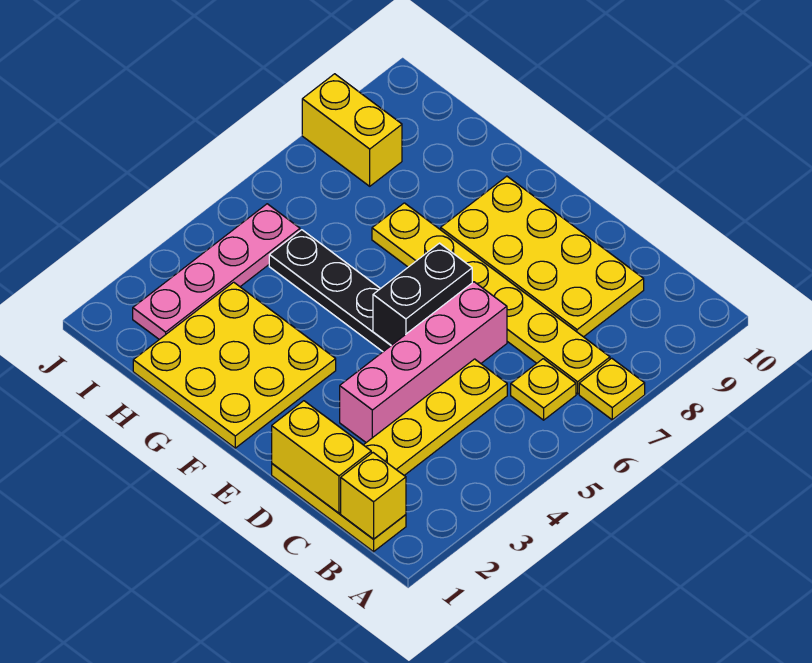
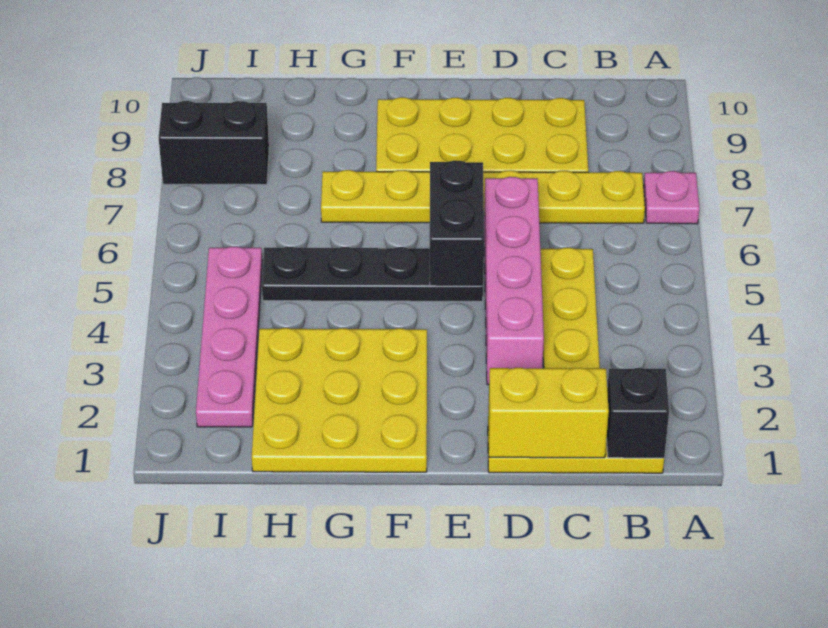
yellow 1x1 plate [579,358,645,420] -> pink 1x1 plate [644,171,699,224]
yellow 1x1 brick [341,453,406,539] -> black 1x1 brick [607,368,669,458]
yellow 1x1 plate [511,359,576,420] -> none
yellow 1x2 brick [302,74,402,186] -> black 1x2 brick [159,101,269,185]

